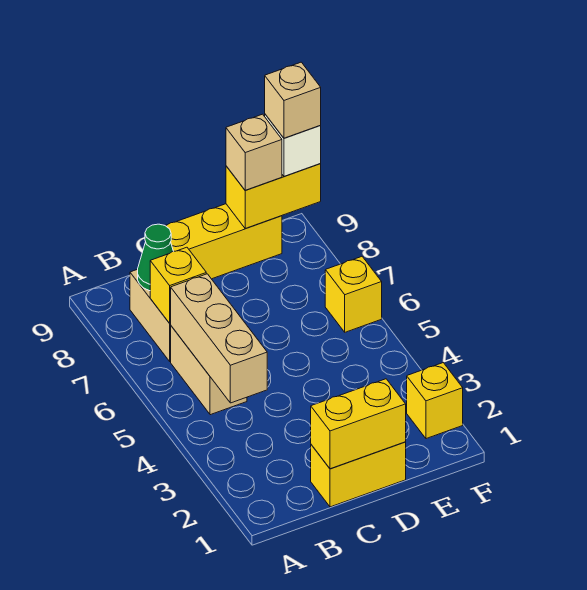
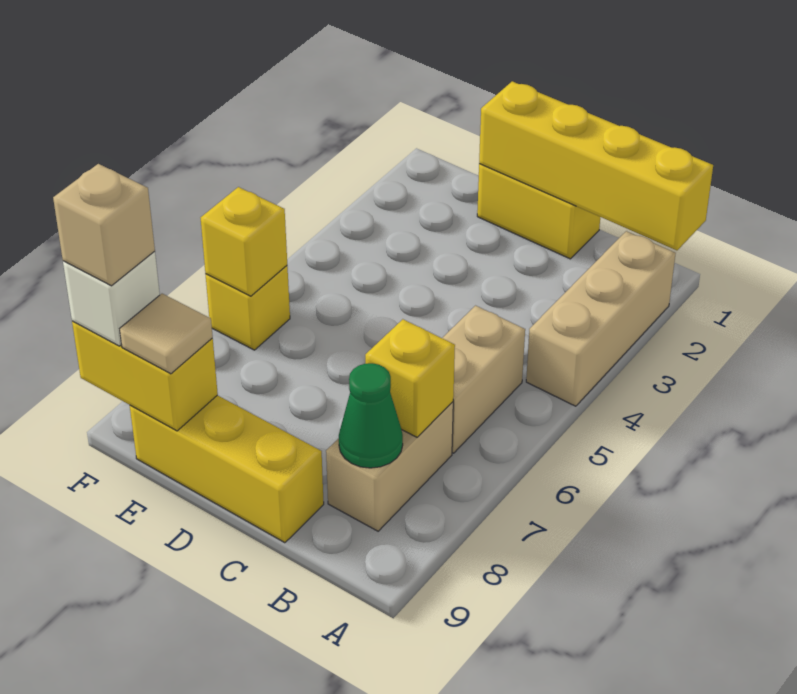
tan 1x3 brick [170,274,267,403] -> tan 1x3 brick moved to [526,231,676,406]
yellow 1x2 brick [311,379,406,469] -> yellow 1x4 brick [479,81,713,250]
tan 1x1 brick [226,114,282,190] -> tan 1x1 tile [120,294,213,374]
yellow 1x1 brick [407,363,463,439] -> yellow 1x1 brick moved to [201,187,287,296]

